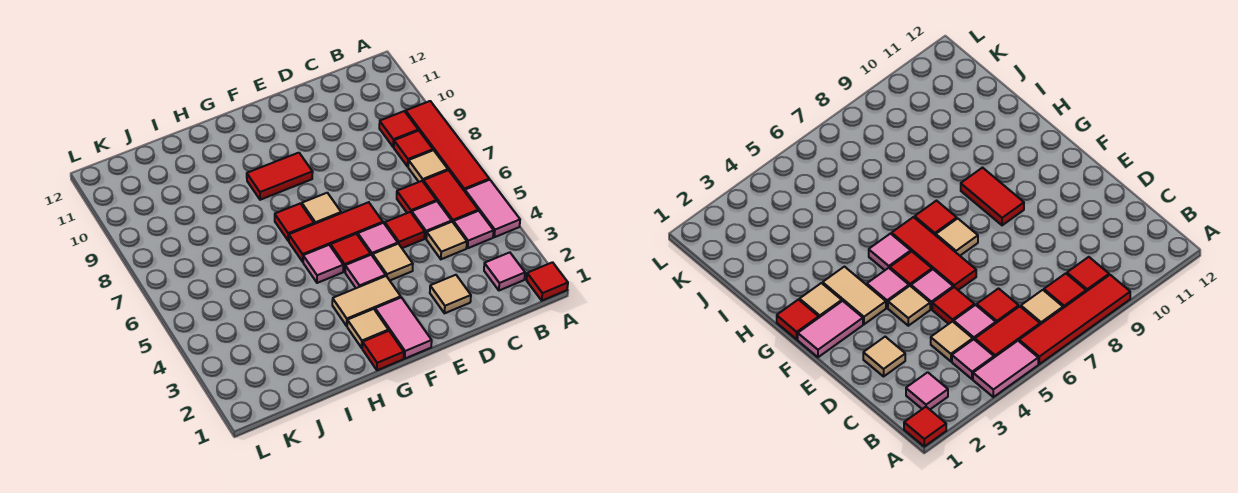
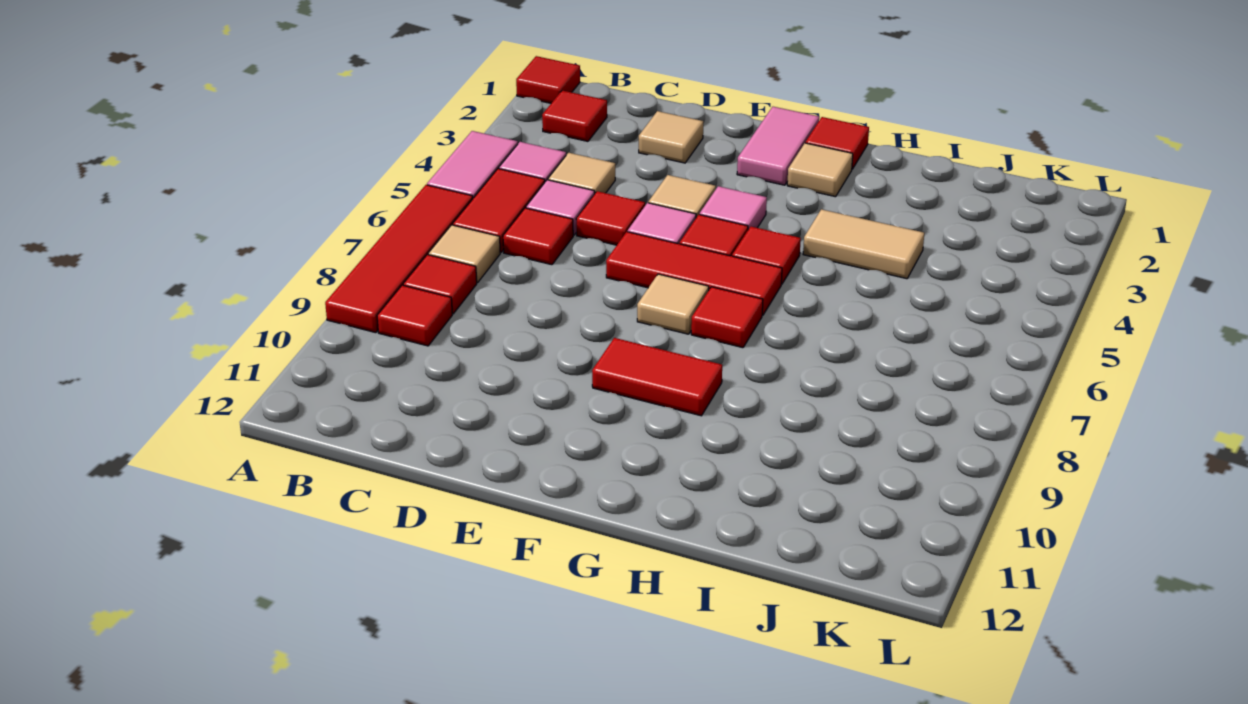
pink 1x1 tile [484,252,525,291] -> red 1x1 tile [542,90,607,141]
tan 1x2 tile [332,276,401,326] -> tan 1x2 tile moved to [803,209,924,279]
pink 1x1 tile [303,245,343,283] -> red 1x1 tile [732,227,801,284]

